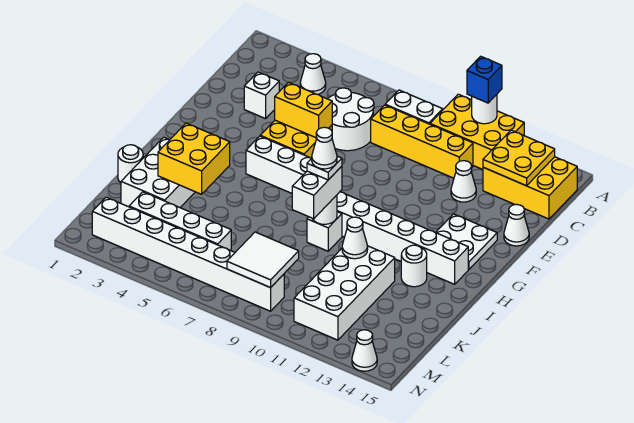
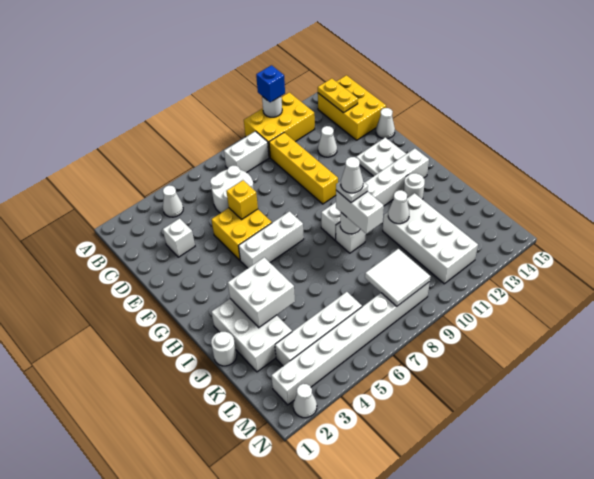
yellow 2x3 brick [483,157,577,219] -> yellow 2x3 brick turned to [318,75,386,140]
yellow 2x2 plate [483,130,555,186] -> yellow 1x2 plate [318,78,358,113]
yellow 1x4 brick [371,105,473,178] -> yellow 1x4 brick turned to [269,133,338,204]
yellow 1x2 brick [275,82,332,138] -> yellow 1x1 brick [226,180,258,219]
yellow 2x2 brick [158,123,230,194] -> white 2x2 brick [228,257,295,328]
white 1x1 cone [352,330,377,371] -> white 1x1 cone moved to [293,384,317,418]

